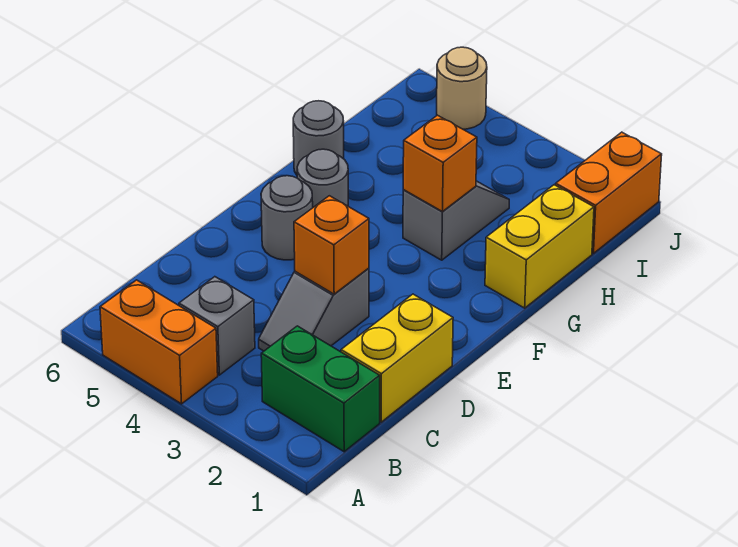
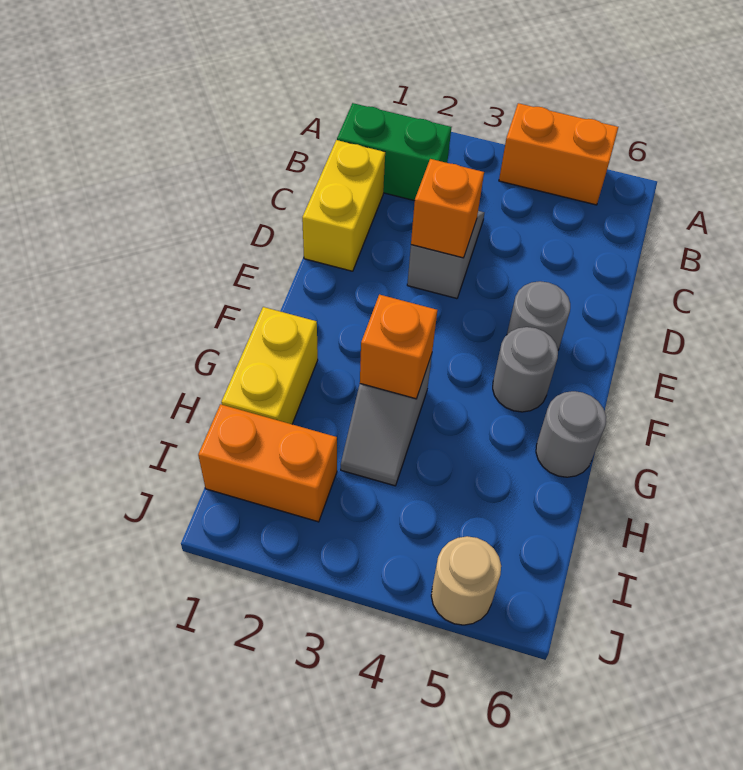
grey 1x1 brick [179,277,255,375] -> none
orange 1x2 brick [556,132,662,254] -> orange 1x2 brick turned to [198,404,337,522]

